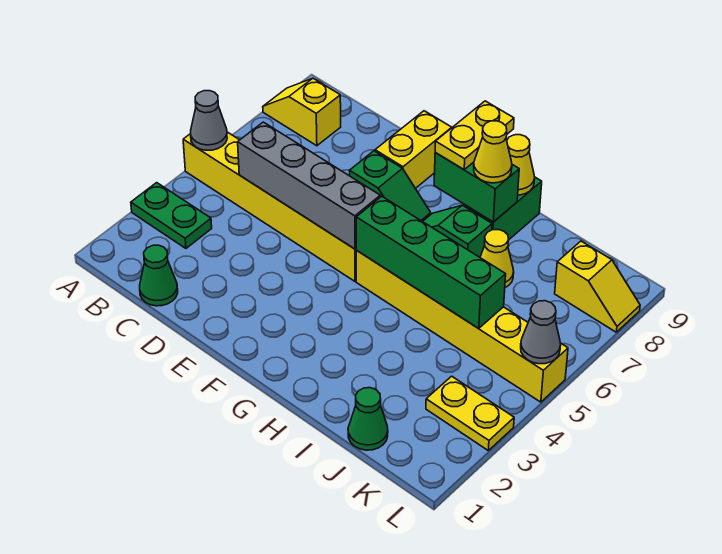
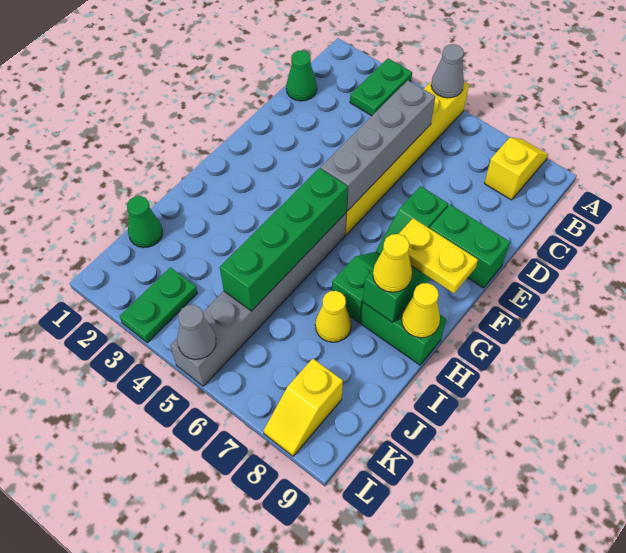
yellow 1x2 brick [375,111,452,188] -> green 1x2 brick [430,205,510,288]
yellow 1x6 brick [356,251,568,402] -> grey 1x6 brick [171,213,346,386]
yellow 1x2 plate [426,376,514,450] -> green 1x2 plate [120,267,197,343]

